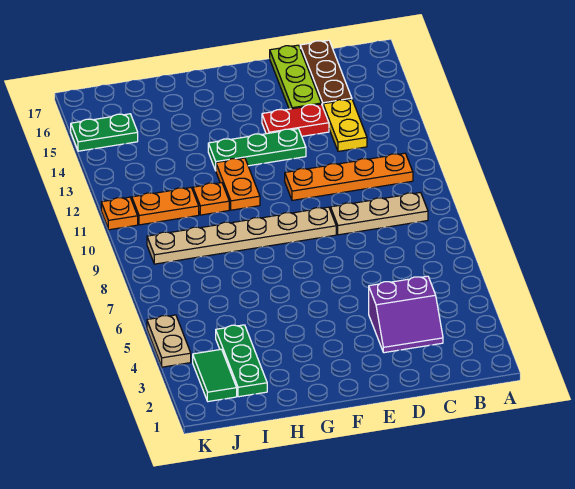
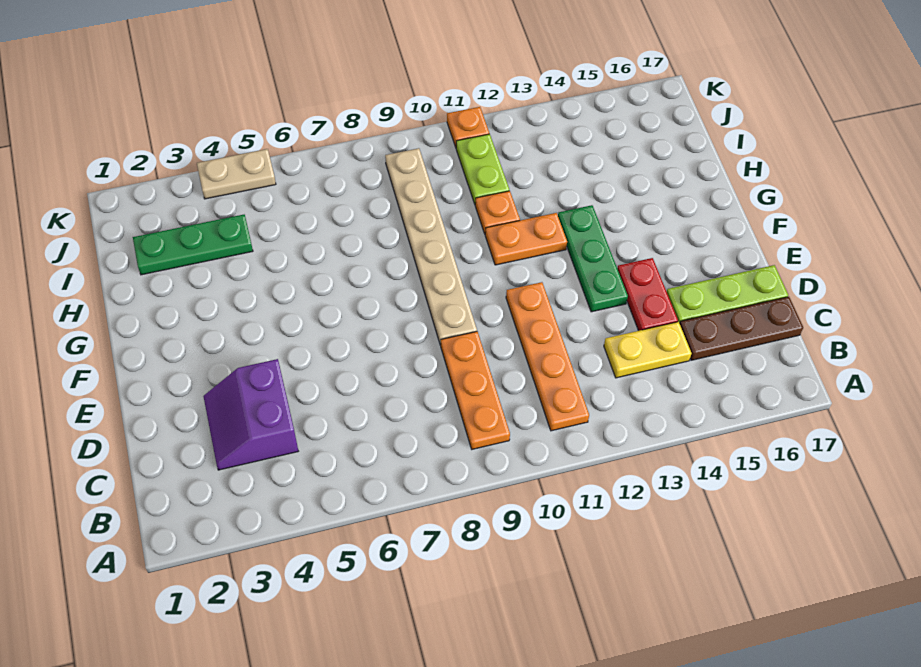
tan 1x3 plate [331,193,428,235] -> orange 1x3 plate [441,332,510,449]
orange 1x2 plate [132,188,199,225] -> lime 1x2 plate [456,134,509,204]
green 1x2 tile [193,349,237,402] -> none
green 1x2 plate [71,114,138,151] -> none

